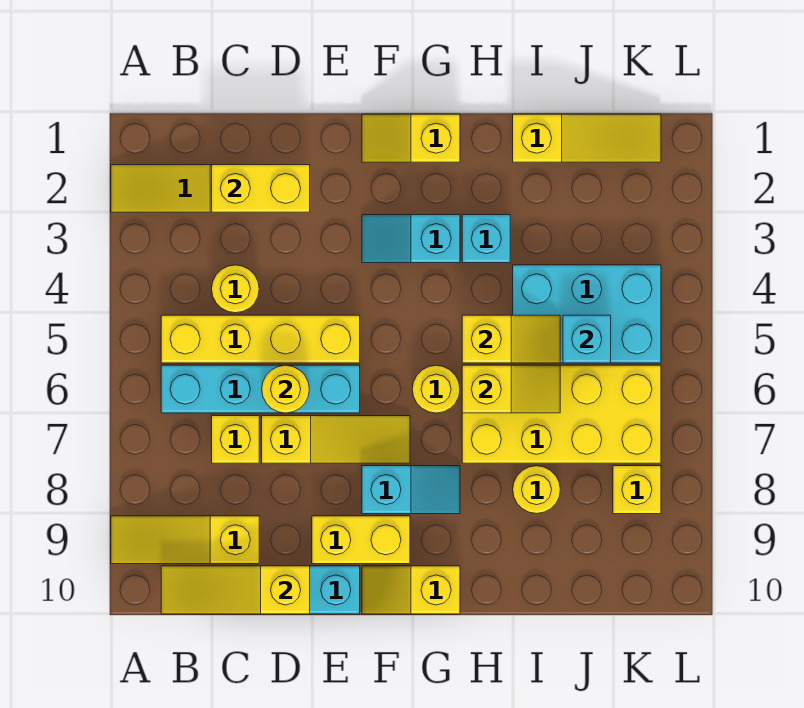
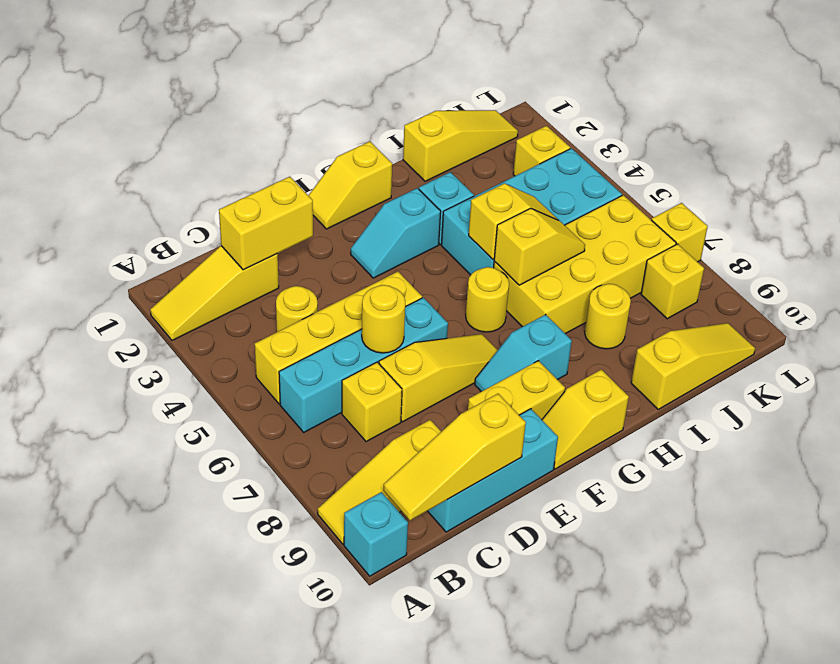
cyan 1x2 slope [362,466,460,514] -> cyan 1x2 slope turned to [475,314,572,392]
cyan 2x3 brick [513,265,661,363] -> cyan 2x4 brick [441,148,622,275]
none -> yellow 1x3 slope [631,323,755,409]
cyan 1x1 brick [563,315,611,363] -> cyan 1x1 brick moved to [344,492,408,576]
none -> yellow 1x1 brick [513,126,570,176]
none -> yellow 1x1 brick [652,203,708,262]

